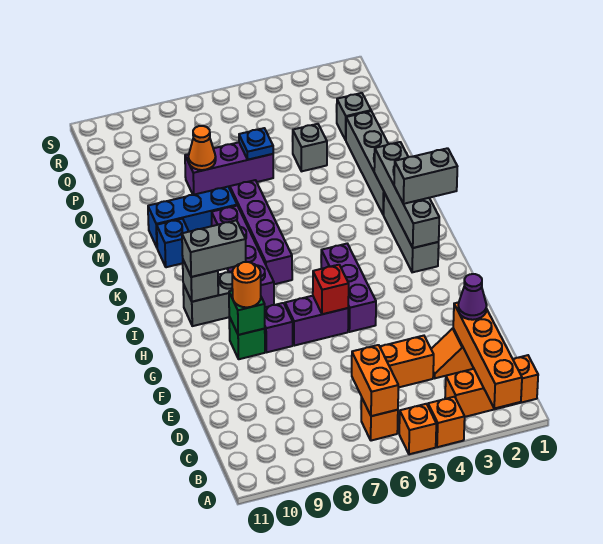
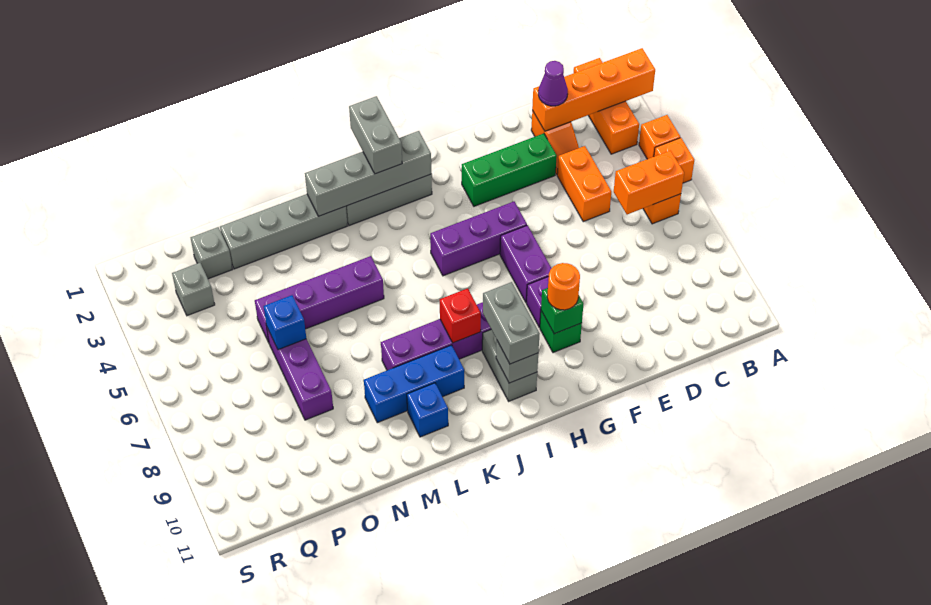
none -> green 1x3 brick [462,133,557,206]
red 1x1 brick [313,265,349,314] -> red 1x1 brick moved to [440,288,481,343]
purple 1x4 brick [230,180,292,284] -> purple 1x4 brick moved to [255,256,384,342]
blue 1x3 brick [148,187,237,247] -> blue 1x3 brick turned to [364,345,464,423]
grey 1x1 brick [292,124,327,171] -> grey 1x1 brick moved to [172,263,215,316]
blue 1x1 plate [239,128,273,160] -> blue 1x1 brick [264,295,306,350]
orange 1x1 cone [188,126,216,170] -> none

